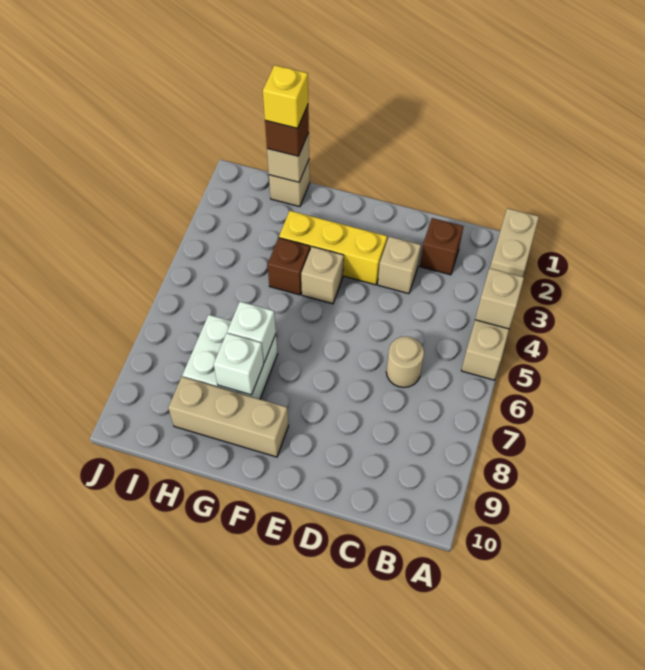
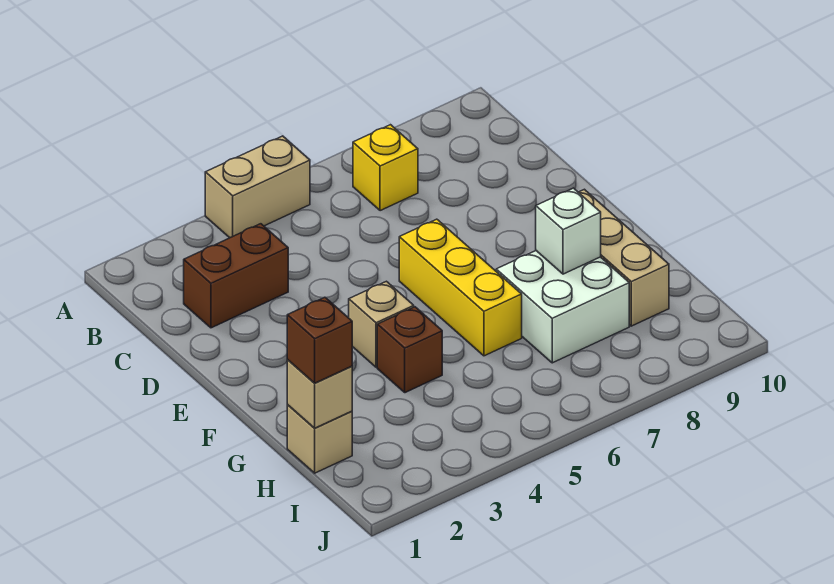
tan 1x2 brick [490,208,539,277] -> none
tan 1x1 brick [475,268,524,329] -> none
brown 1x1 brick [420,218,464,275] -> brown 1x2 brick [184,224,288,328]
tan 1x1 round brick [386,336,424,388] -> none
tan 1x1 brick [378,237,421,294] -> none
yellow 1x3 brick [279,211,387,285] -> yellow 1x3 brick moved to [399,219,522,356]
white 1x1 brick [227,302,276,363] -> none
yellow 1x1 brick [263,65,308,128] -> yellow 1x1 brick moved to [353,125,418,211]

